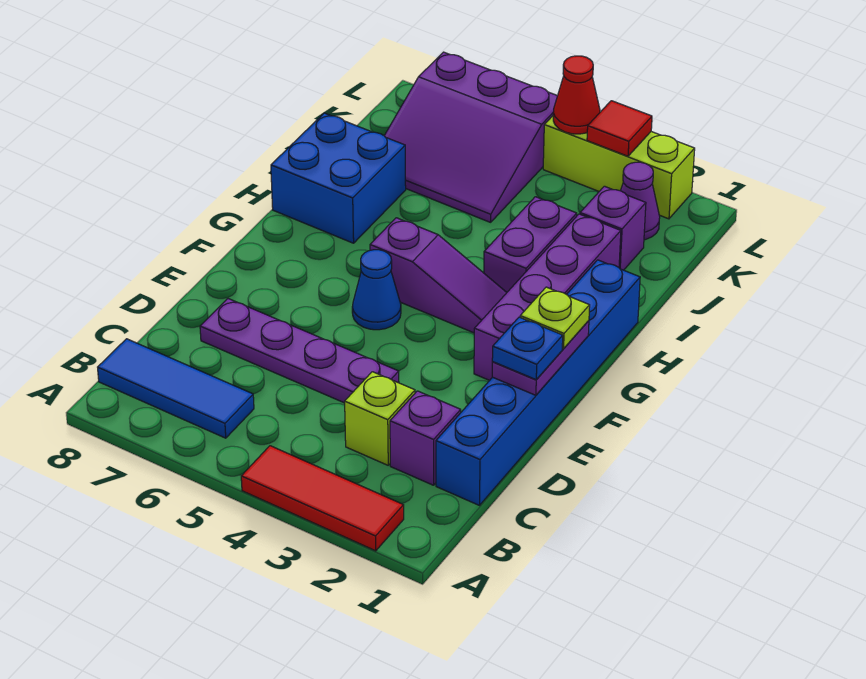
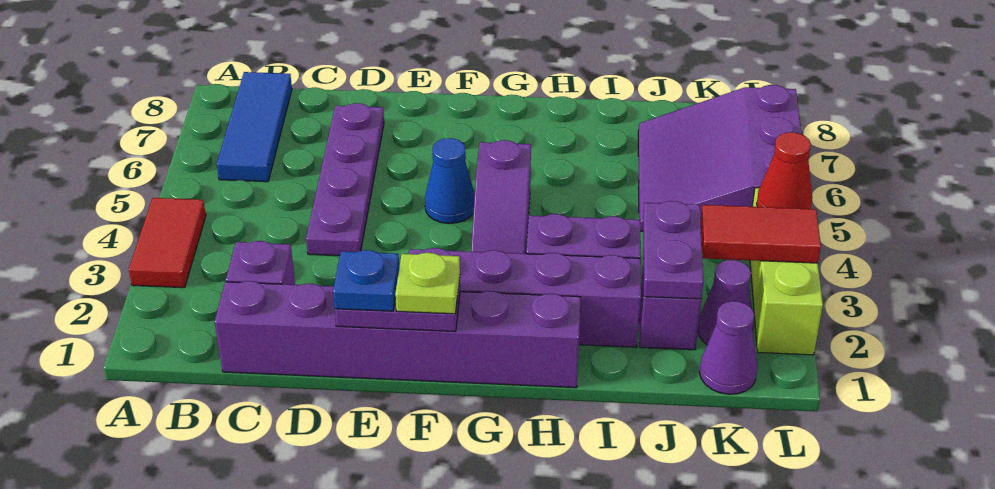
red 1x3 tile [241,446,404,551] -> red 1x2 tile [129,198,206,288]
blue 1x6 brick [436,260,640,505] -> purple 1x6 brick [215,281,580,388]
lime 1x1 brick [345,372,415,465] -> none
blue 2x2 brick [271,113,406,243] -> none
none -> purple 1x2 plate [643,201,703,299]
none -> purple 1x1 cone [699,301,758,394]
red 1x1 tile [587,101,652,156] -> red 1x2 tile [701,205,821,263]

